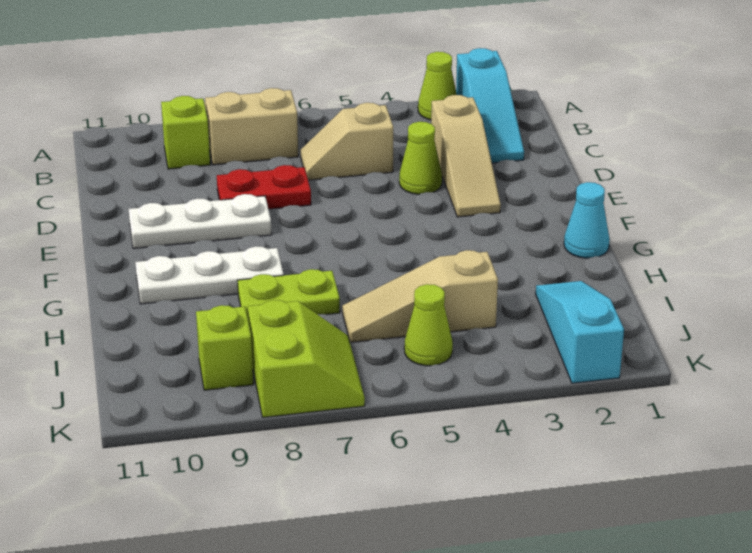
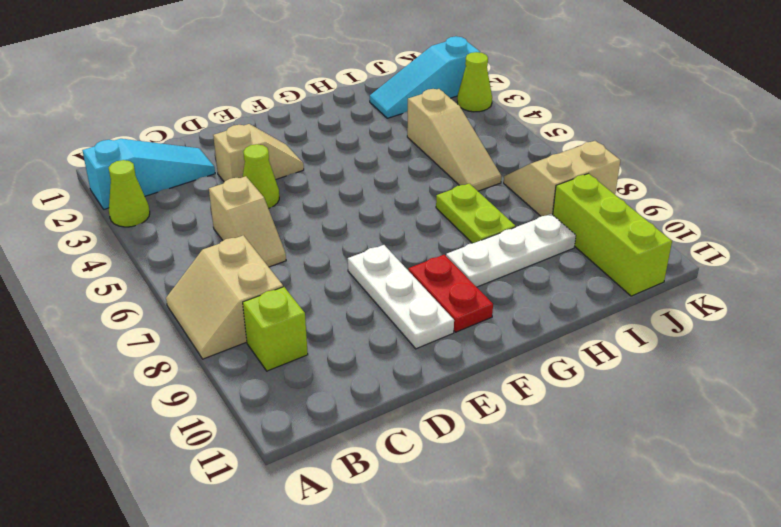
tan 1x3 slope [431,95,501,217] -> tan 1x2 slope [213,124,304,182]
red 1x2 plate [217,165,311,209] -> red 1x2 plate moved to [408,255,493,332]
cyan 1x1 cone [564,182,610,258] -> none
white 1x3 plate [135,246,284,304] -> white 1x3 plate turned to [446,214,576,287]
lime 1x1 cone [404,284,453,366] -> lime 1x1 cone moved to [457,52,492,112]
lime 2x2 slope [248,300,365,417] -> tan 2x2 slope [504,141,620,216]
lime 1x1 brick [196,305,253,390] -> lime 1x3 brick [553,174,672,296]

